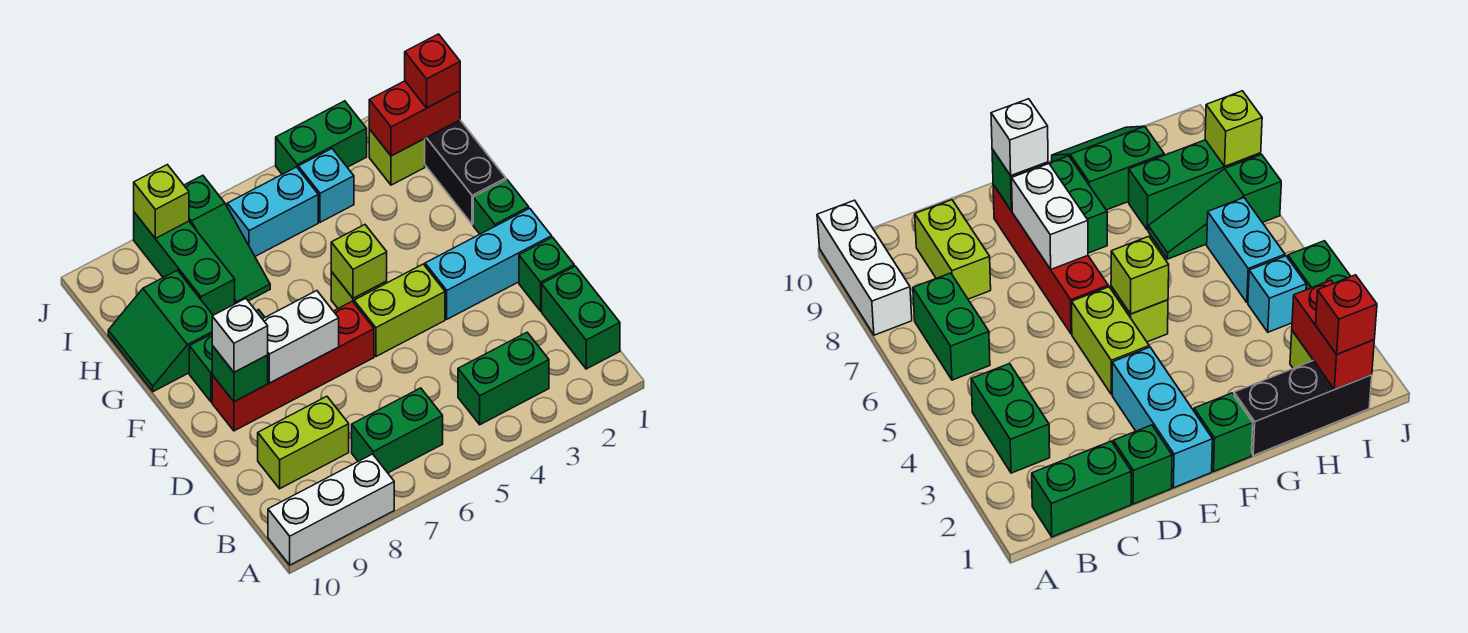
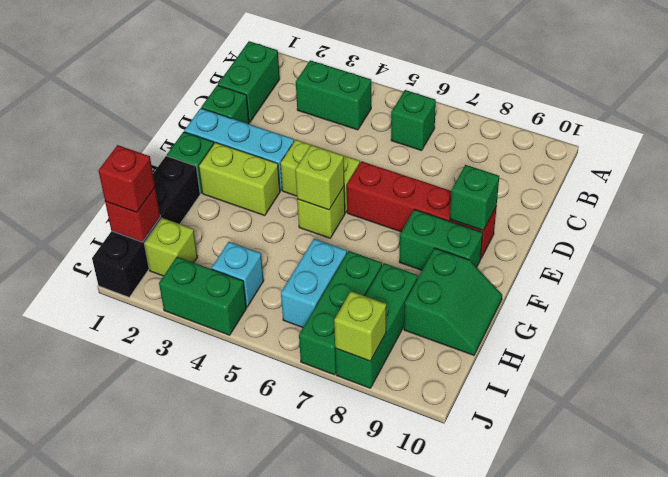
white 1x3 brick [268,454,394,565] -> none
green 1x2 brick [352,388,443,473] -> green 1x1 brick [391,90,436,151]
lime 1x2 brick [258,396,349,489] -> lime 1x2 brick moved to [199,142,280,215]
white 1x2 brick [263,291,339,383] -> none
white 1x1 brick [212,298,268,372] -> none
black 1x3 brick [425,120,506,224] -> black 1x4 brick [92,156,200,297]
green 1x3 slope [184,175,270,304] -> green 1x3 brick [299,251,382,375]
red 1x2 brick [369,81,460,156] -> red 1x1 brick [105,188,160,242]
cyan 1x2 brick [227,167,318,256] -> cyan 1x2 brick turned to [281,239,347,328]

